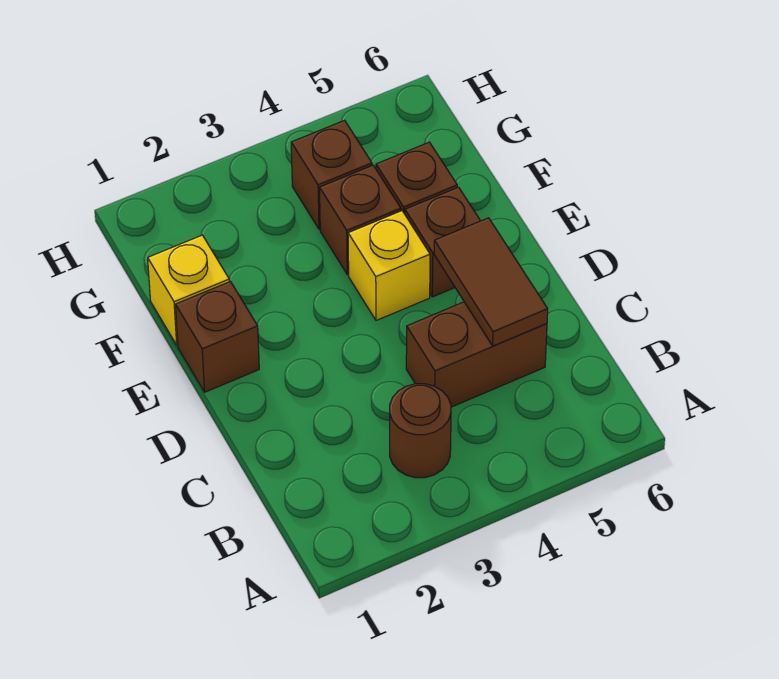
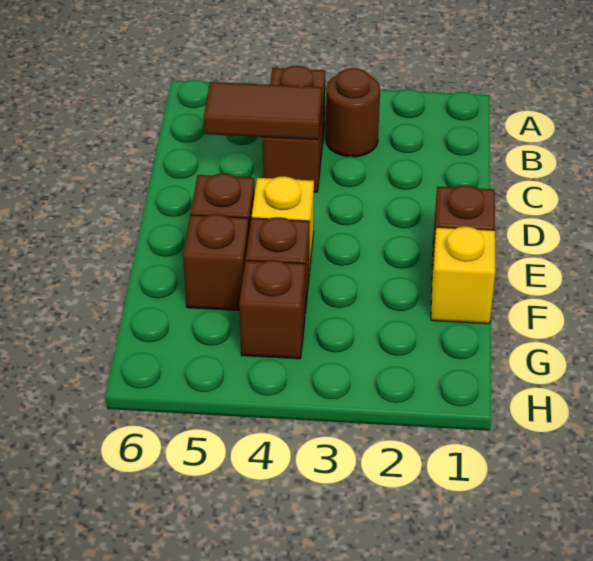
brown 1x2 brick [406,302,547,407] -> brown 1x2 brick turned to [263,66,325,192]
brown 1x2 tile [434,218,548,346] -> brown 1x2 tile turned to [204,82,322,140]

